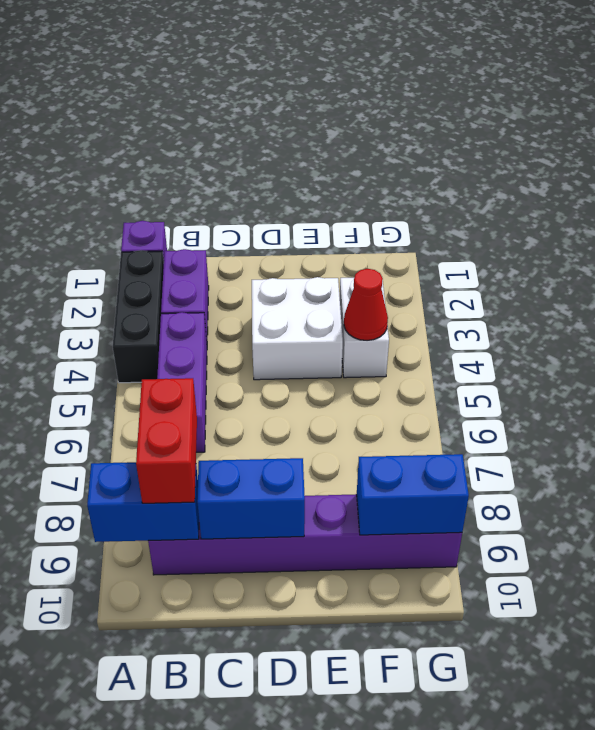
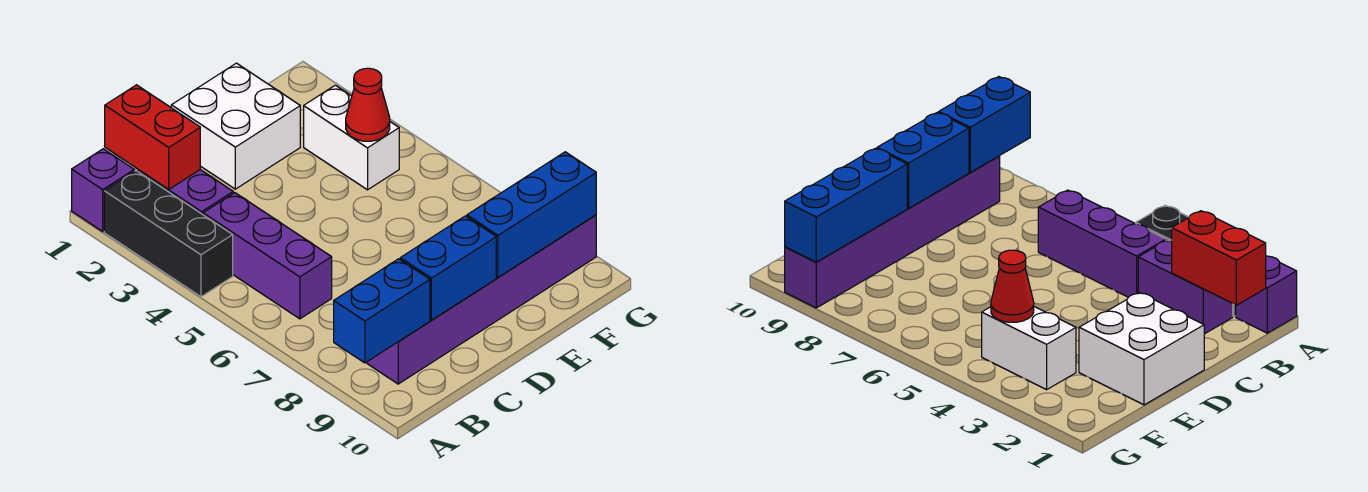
red 1x2 brick [136,378,197,503] -> red 1x2 brick moved to [105,85,200,189]
white 2x2 brick [252,277,343,380] -> white 2x2 brick moved to [171,63,300,189]
blue 1x2 brick [357,454,469,535] -> blue 1x3 brick [467,152,596,277]

